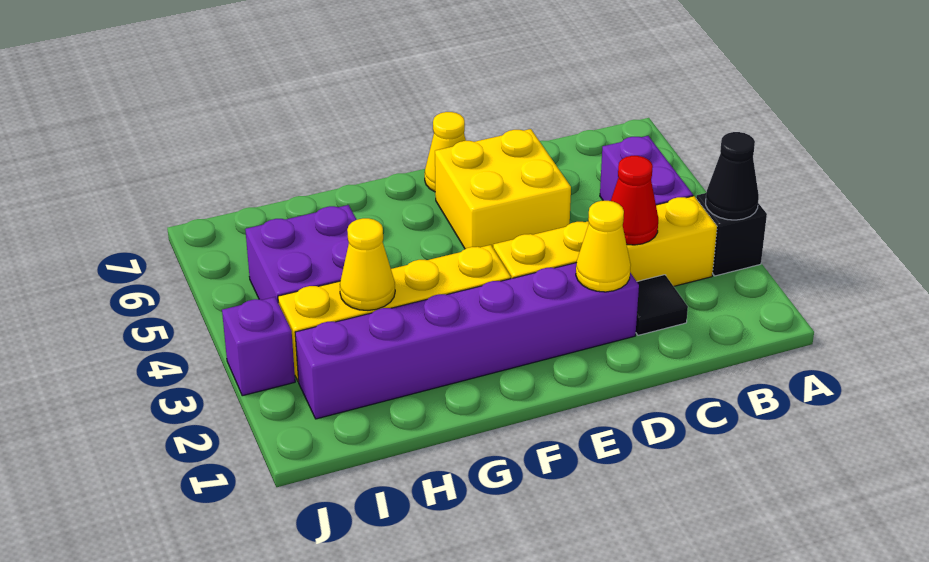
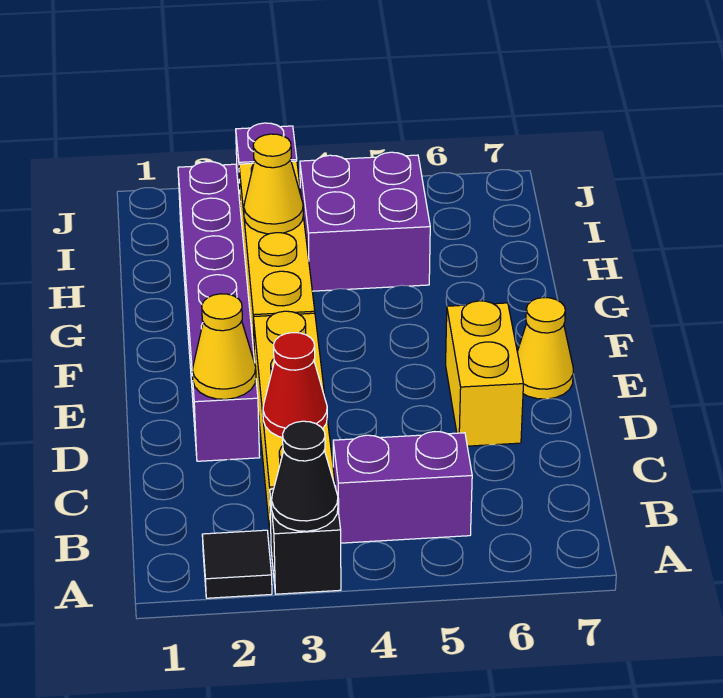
black 1x1 tile [636,275,688,335] -> black 1x1 tile moved to [202,530,272,598]
yellow 2x2 brick [435,129,571,249] -> yellow 1x2 brick [446,301,523,446]

